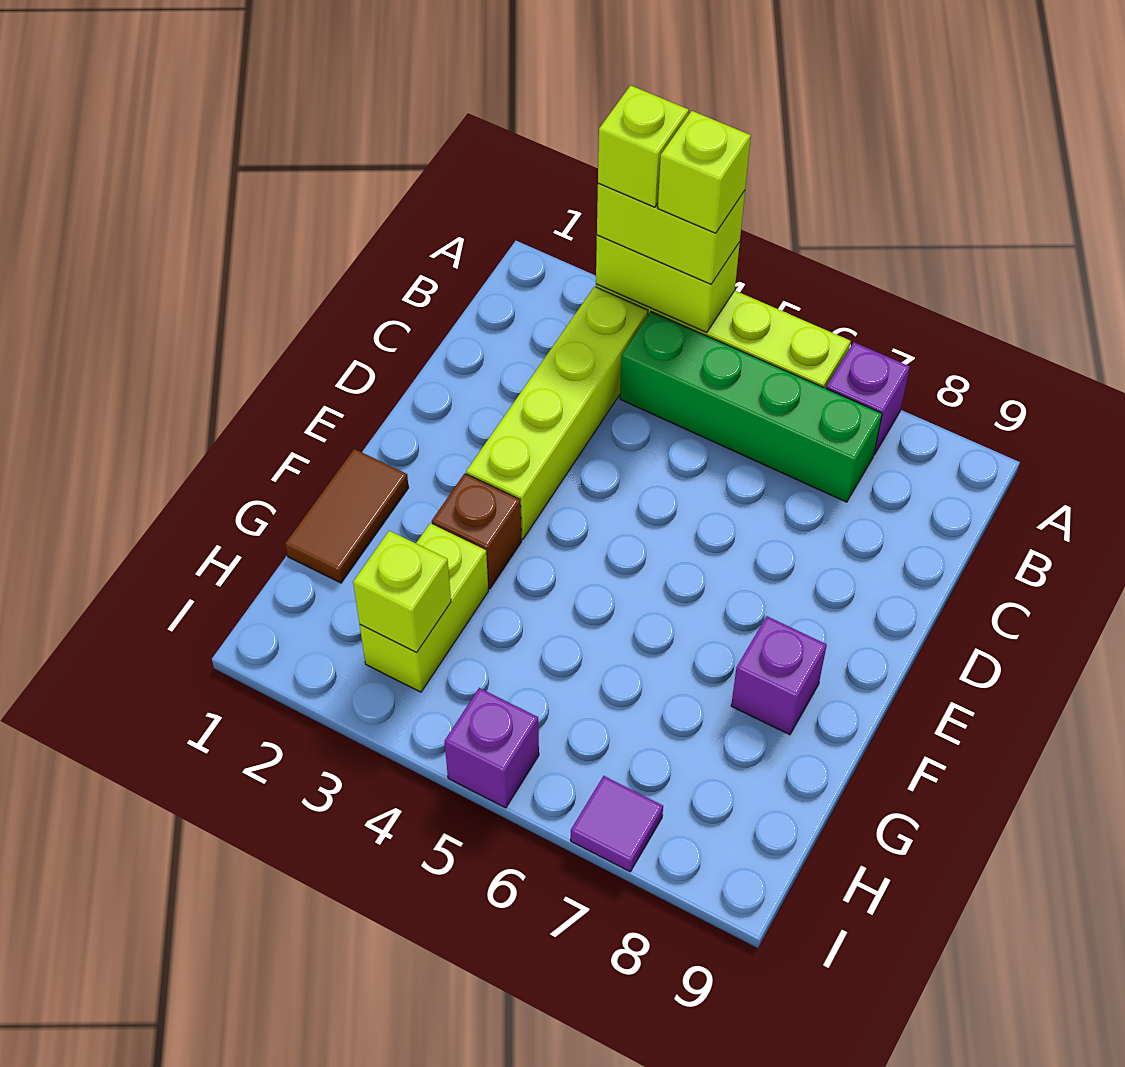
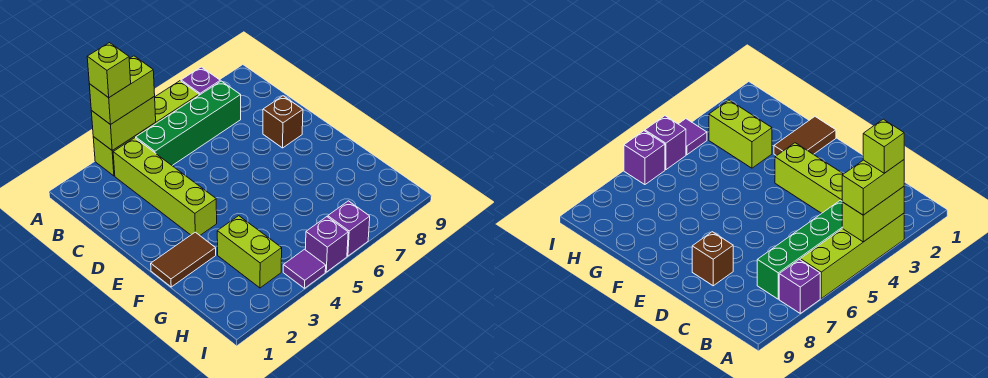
lime 1x1 brick [658,111,751,233] -> none
brown 1x2 tile [285,449,409,583] -> brown 1x2 tile turned to [151,232,216,287]
brown 1x1 brick [432,473,522,589] -> brown 1x1 brick moved to [263,96,303,148]
purple 1x1 brick [731,616,827,735] -> purple 1x1 brick moved to [328,201,370,256]
lime 1x1 brick [353,531,451,653] -> none
purple 1x1 tile [571,776,663,872] -> purple 1x1 tile moved to [283,249,326,288]

